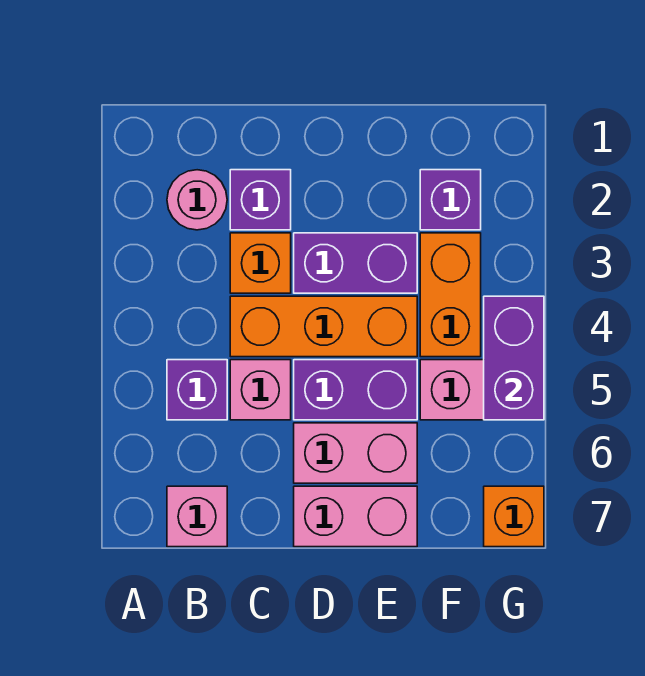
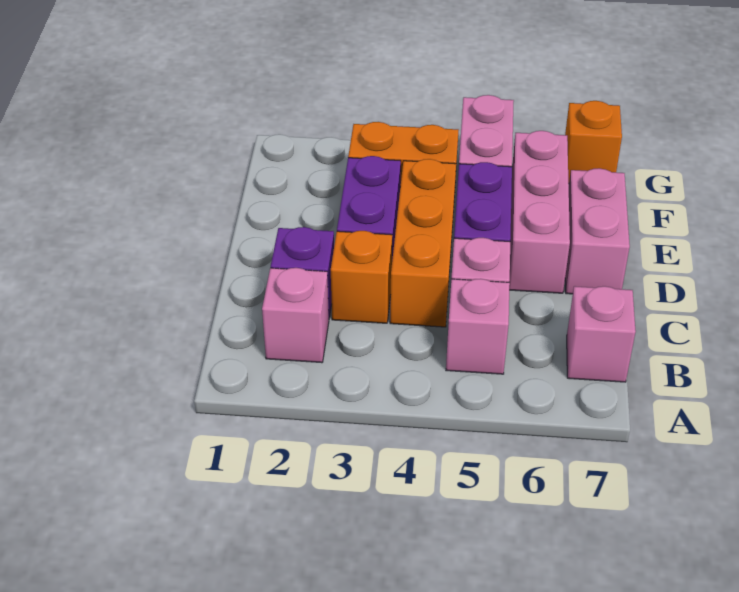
pink 1x1 round brick [167,170,227,230] -> pink 1x1 brick [262,268,329,363]
purple 1x1 brick [167,360,227,420] -> pink 1x1 brick [446,279,510,374]
pink 1x2 brick [294,423,417,483] -> pink 1x3 brick [509,131,570,293]
purple 1x1 brick [420,170,481,230] -> none
purple 1x2 brick [484,296,544,420] -> none

